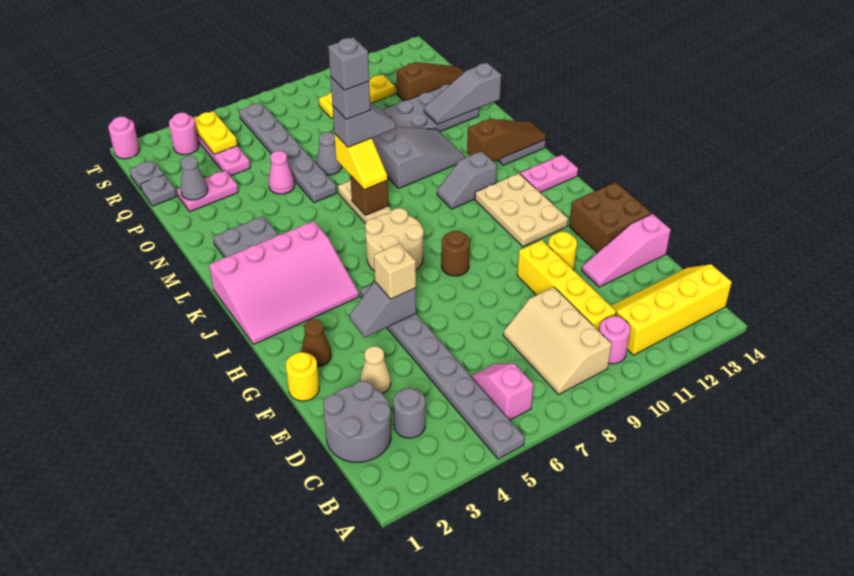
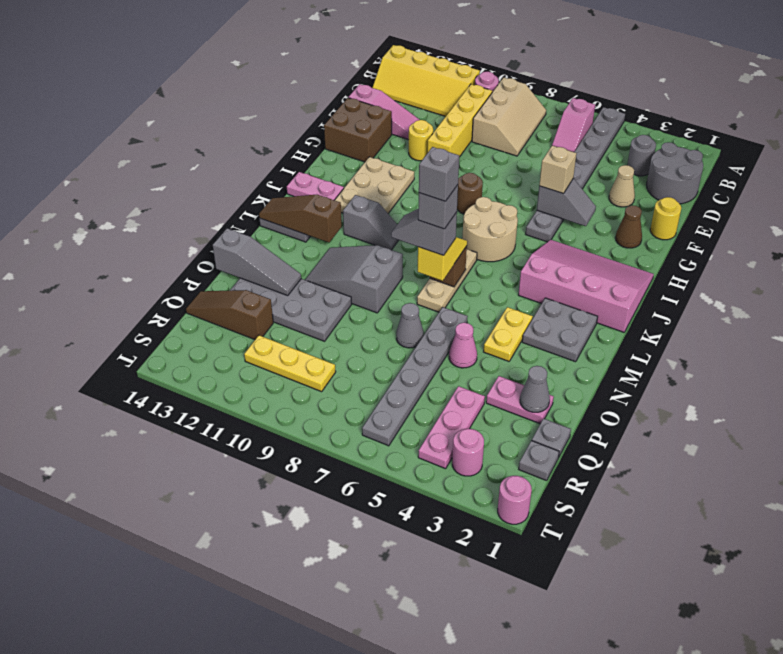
yellow 1x2 plate [194,111,237,154] -> yellow 1x2 plate moved to [484,307,533,361]

